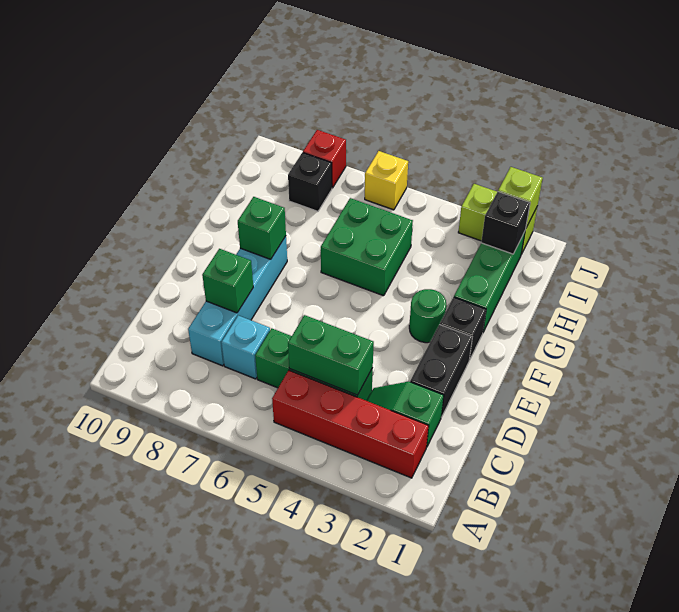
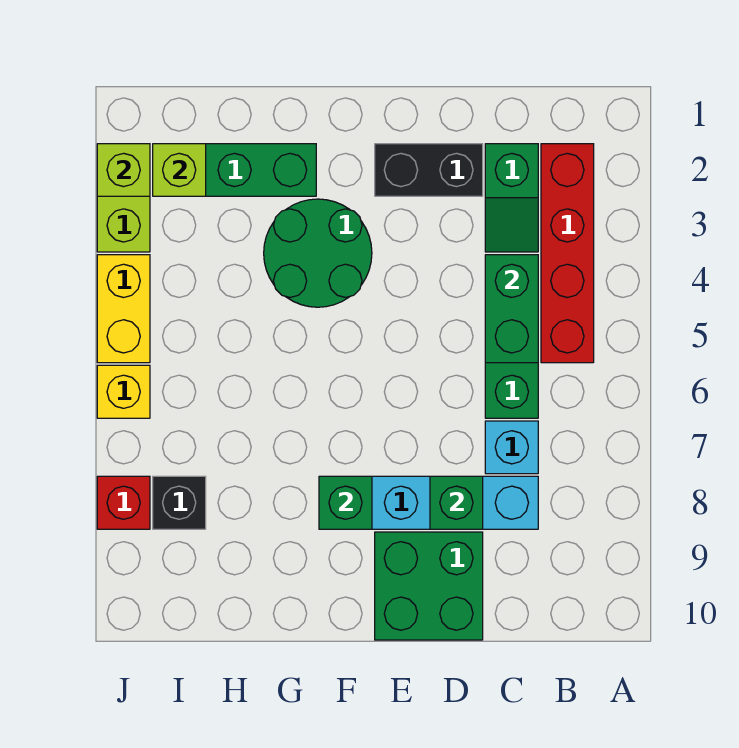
black 1x1 brick [440,297,486,360] -> none
green 1x1 round brick [409,289,446,343] -> green 2x2 round brick [264,199,372,307]
green 2x2 brick [321,198,413,296] -> green 2x2 brick moved to [375,532,483,640]
black 1x1 brick [481,192,530,254] -> lime 1x1 brick [153,144,206,196]
none -> yellow 1x2 brick [97,255,150,363]

